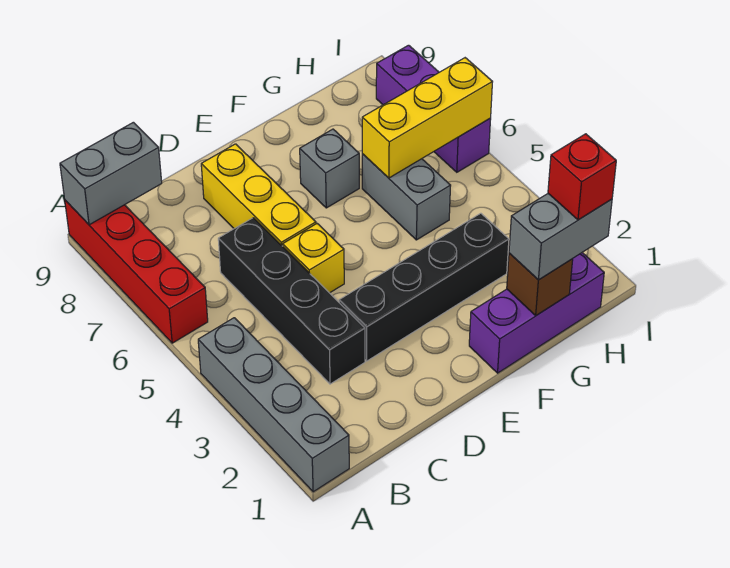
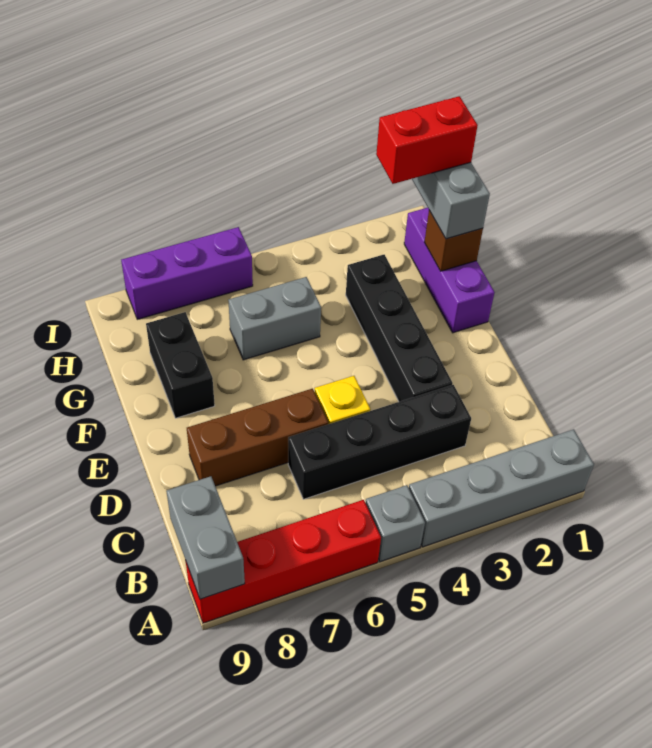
yellow 1x3 brick [201,144,316,246] -> brown 1x3 brick [187,388,328,486]
grey 1x1 brick [300,129,359,208] -> grey 1x1 brick moved to [365,485,425,562]
none -> black 1x2 brick [146,312,215,418]
yellow 1x3 brick [362,58,492,178] -> none
red 1x1 brick [548,134,616,220] -> red 1x2 brick [376,96,478,184]

